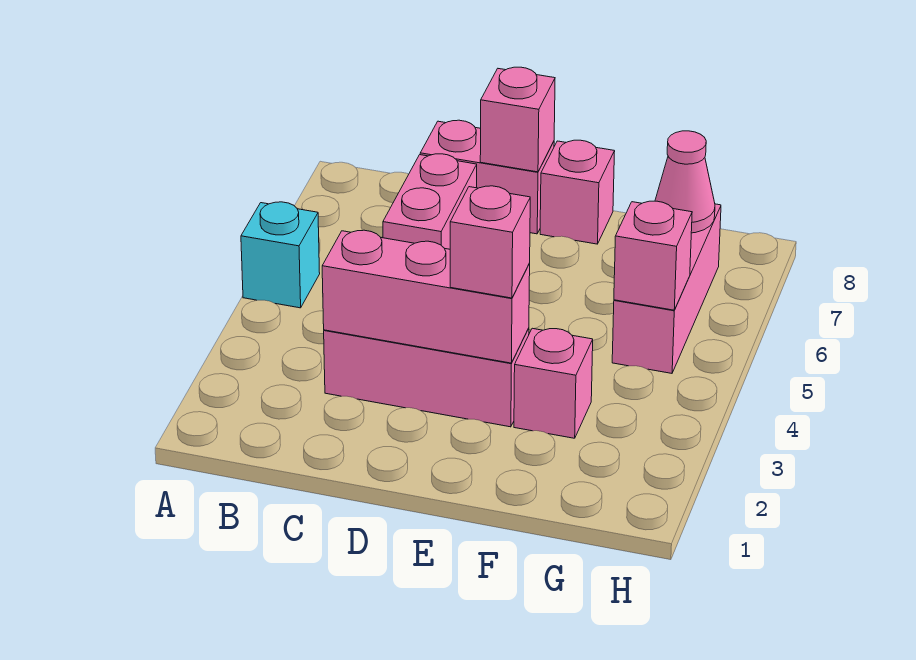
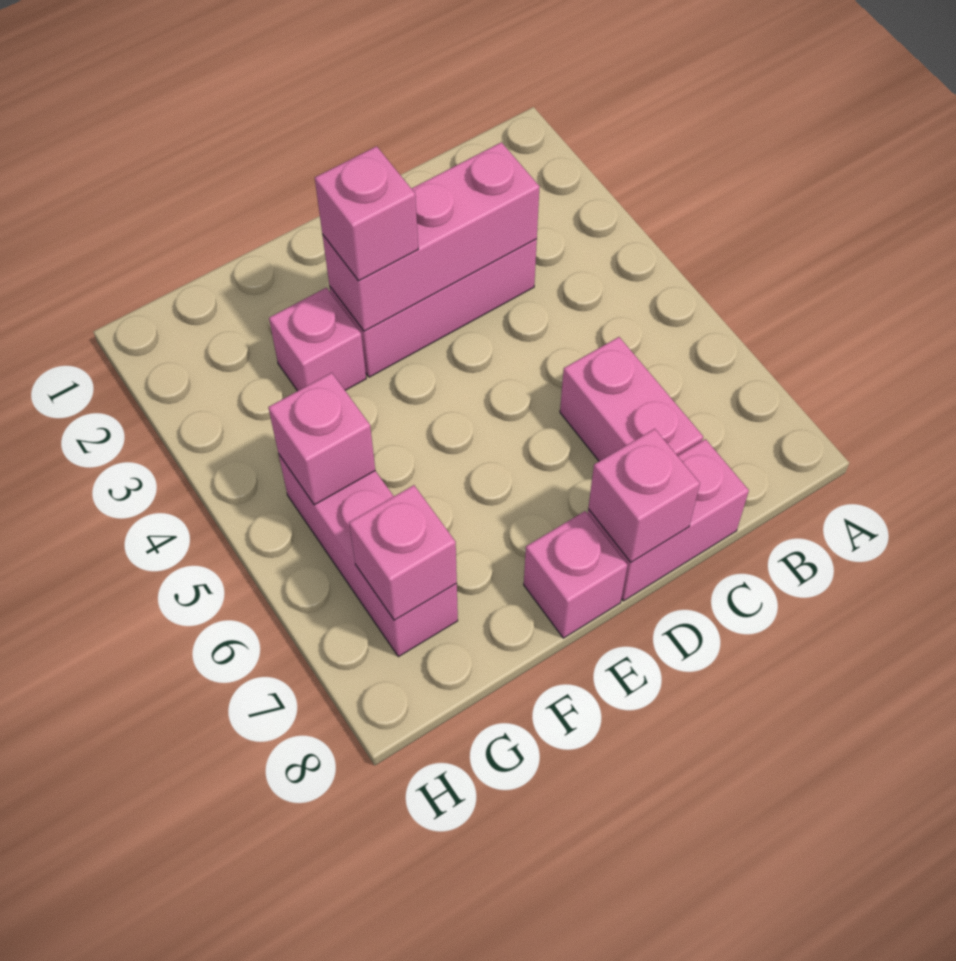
cyan 1x1 brick [241,202,320,308] -> none
pink 1x1 cone [655,131,715,233] -> pink 1x1 brick [349,485,457,620]

